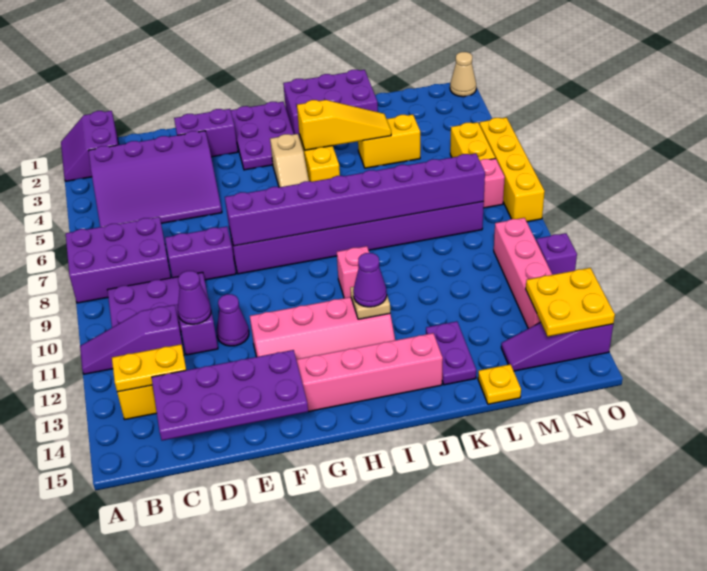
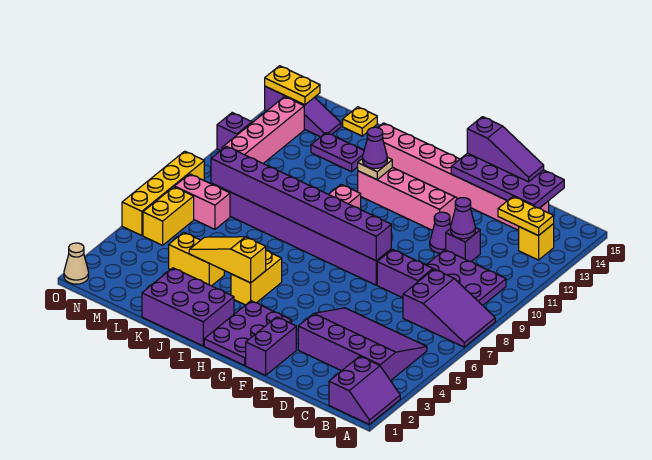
purple 2x3 brick [66,217,171,303] -> purple 2x3 slope [403,269,495,347]
purple 1x3 slope [80,305,184,374] -> purple 1x3 slope moved to [467,117,544,182]
purple 1x2 brick [174,109,238,157] -> purple 1x2 brick turned to [246,317,296,375]
tan 1x2 slope [270,134,309,187] -> none
purple 1x2 plate [426,321,476,385] -> purple 1x2 plate turned to [311,133,364,172]
yellow 2x2 plate [526,268,615,336] -> yellow 1x2 plate [265,66,320,105]

